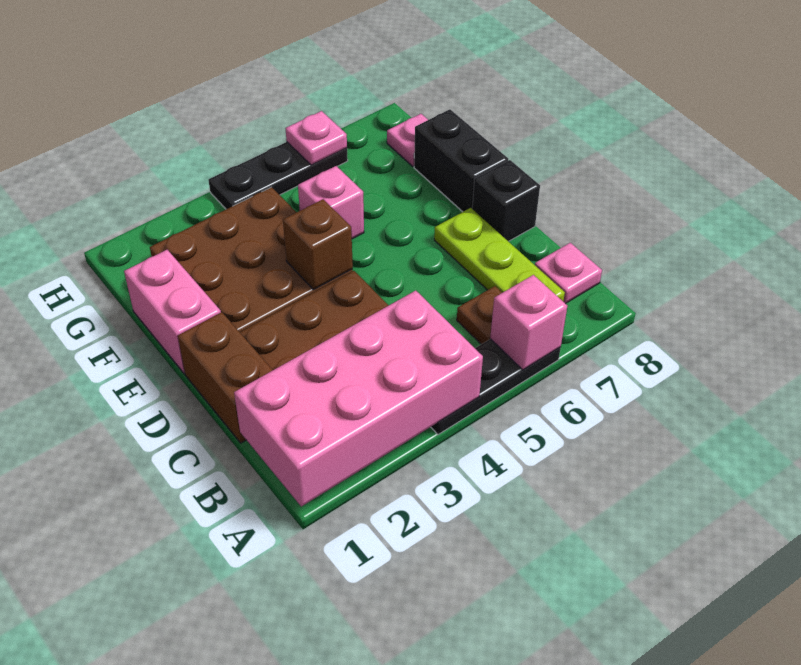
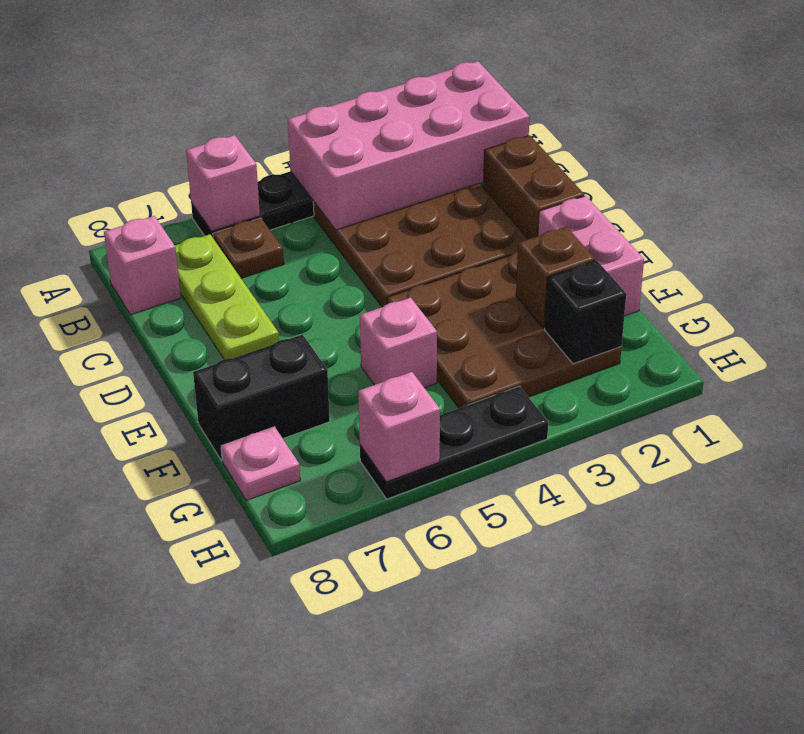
pink 1x1 plate [535,243,602,304] -> pink 1x1 brick [104,216,181,315]
black 1x1 brick [472,160,540,241] -> black 1x1 brick moved to [545,260,626,364]
brown 1x1 brick [283,199,353,290] -> brown 1x1 brick moved to [516,227,595,328]
black 1x2 brick [414,109,508,212] -> black 1x2 brick turned to [193,335,330,461]
pink 1x1 plate [285,111,347,165] -> pink 1x1 brick [358,372,440,482]

